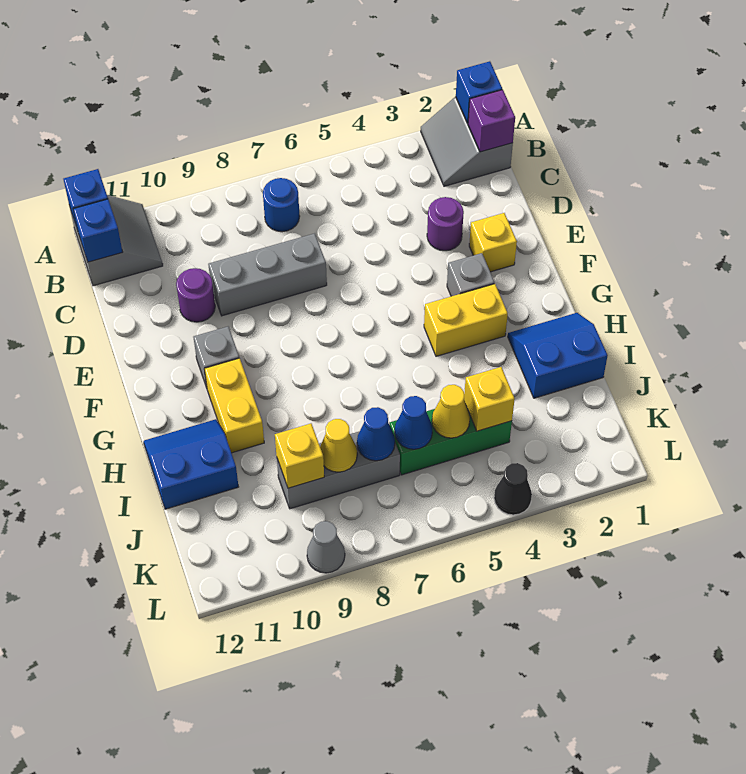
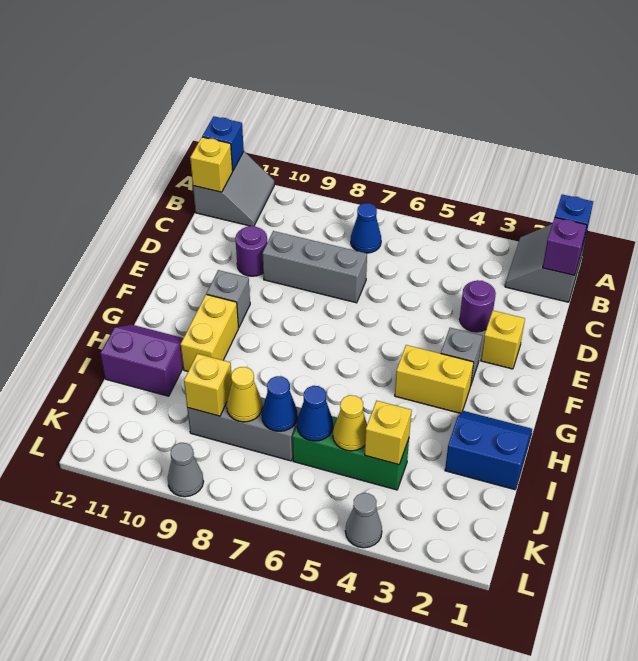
blue 1x1 round brick [263,178,300,232] -> blue 1x1 cone [351,203,381,253]
blue 1x1 brick [73,199,123,262] -> yellow 1x1 brick [190,137,233,192]
blue 2x2 slope [144,419,238,509] -> purple 2x2 slope [100,325,183,396]
black 1x1 cone [494,463,532,515] -> grey 1x1 cone [345,493,382,548]

